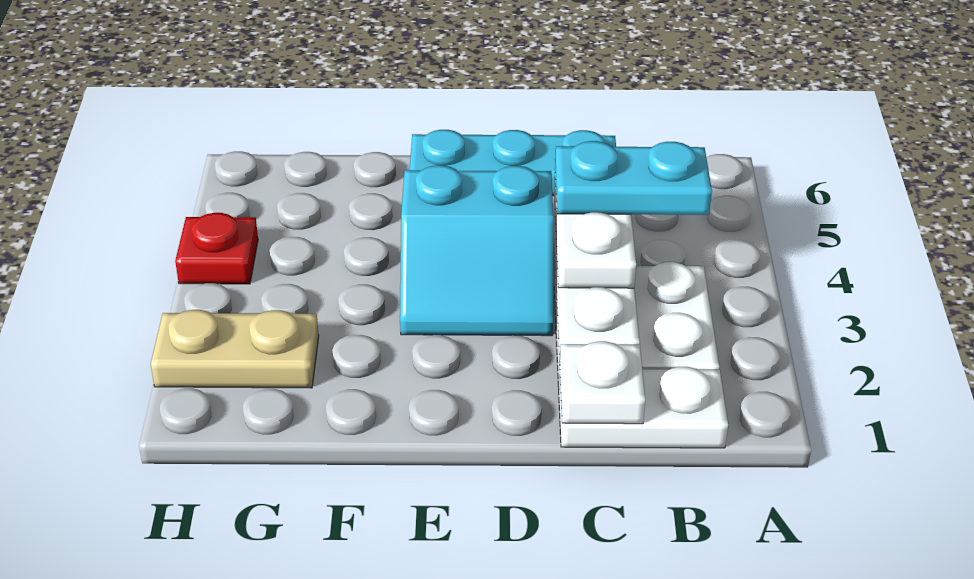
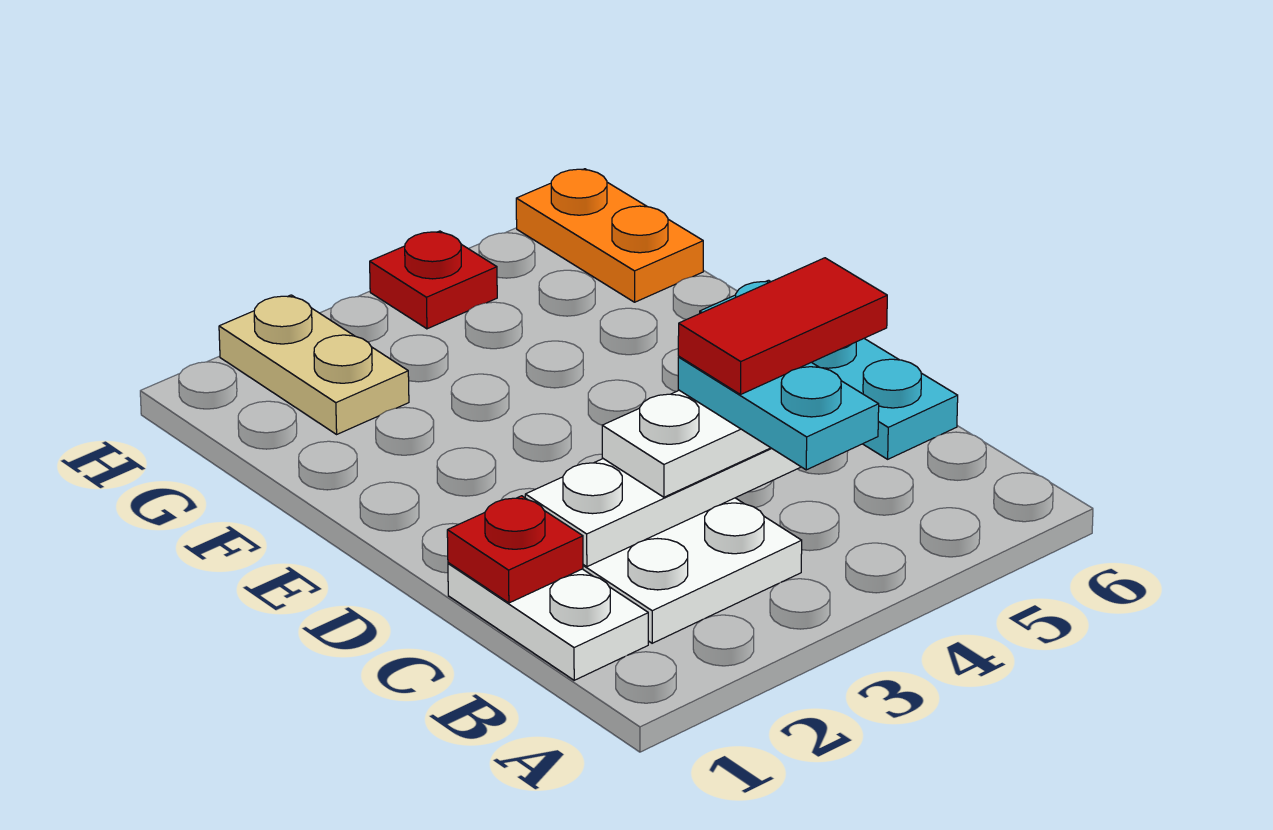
white 1x1 plate [560,341,645,424] -> red 1x1 plate [447,496,583,603]
none -> red 1x2 tile [678,258,887,395]
cyan 2x2 slope [400,165,553,336] -> none
none -> orange 1x2 plate [516,169,703,302]

